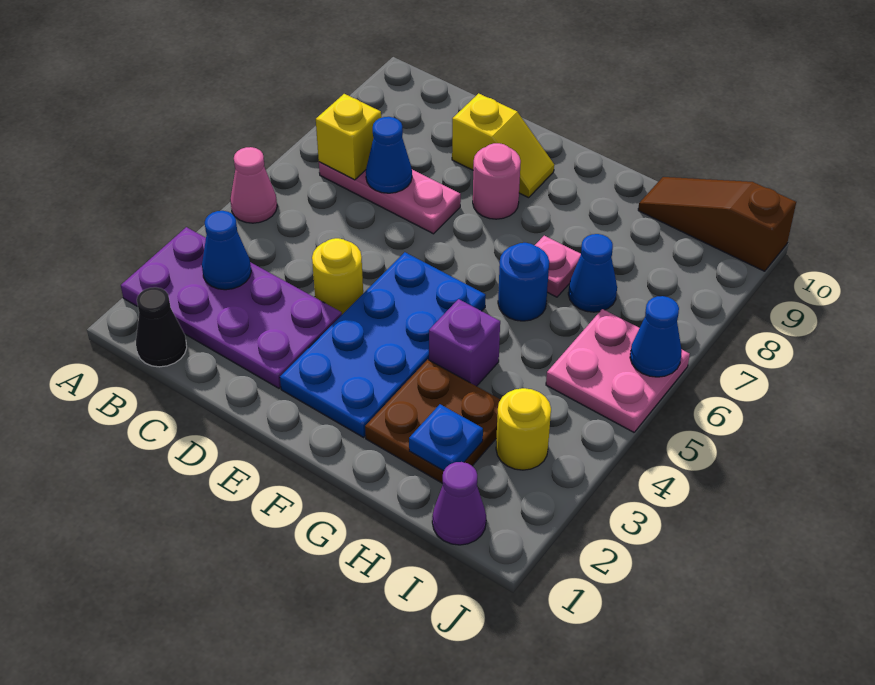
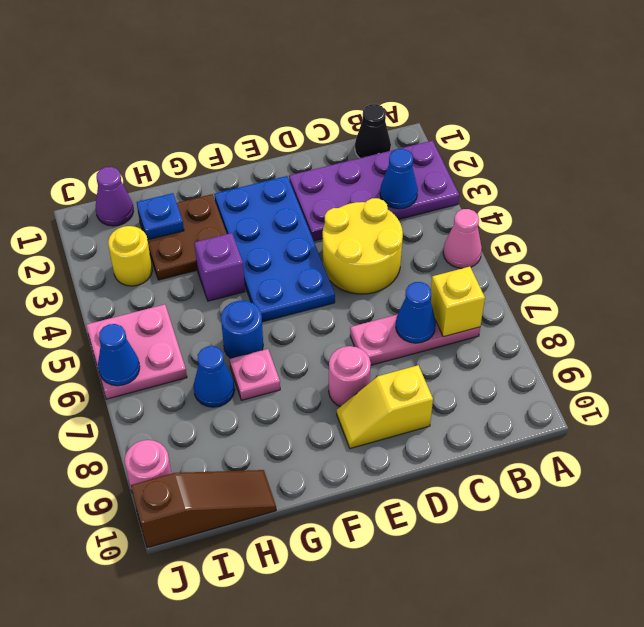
yellow 1x1 round brick [312,238,363,314] -> yellow 2x2 round brick [323,198,403,294]
none -> pink 1x1 round brick [125,440,171,491]

